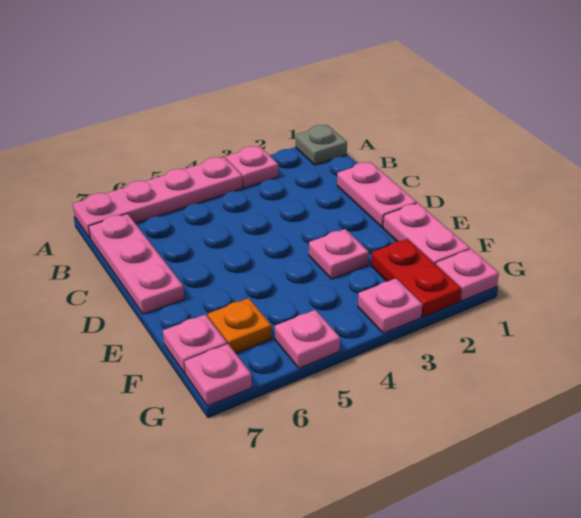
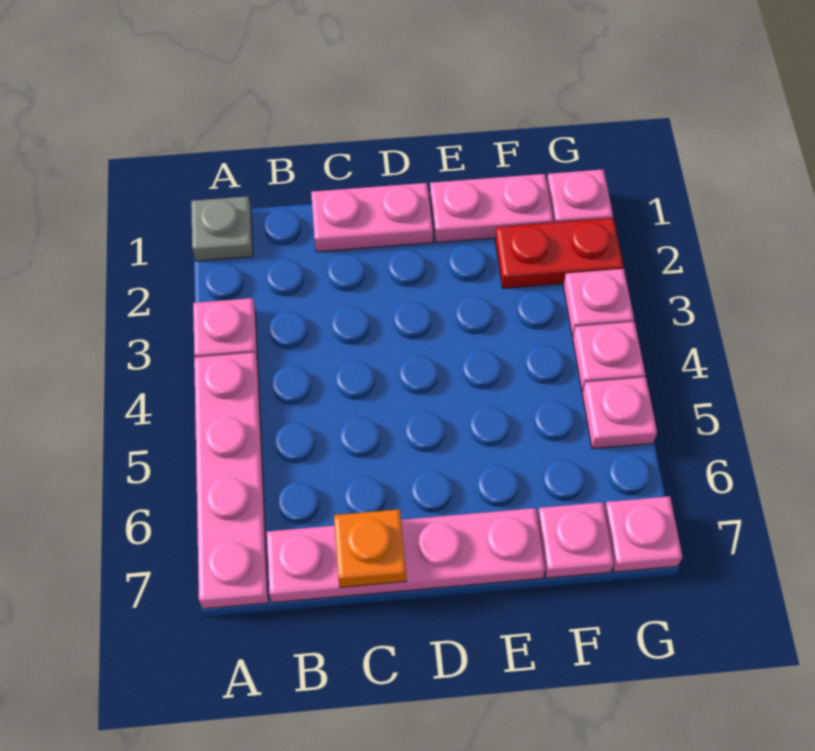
pink 1x3 plate [89,214,184,314] -> pink 1x4 plate [267,508,545,603]
pink 1x1 plate [309,229,369,279] -> pink 1x1 plate moved to [573,322,645,391]
orange 1x1 plate [208,298,272,353] -> orange 1x1 plate moved to [334,509,406,587]

